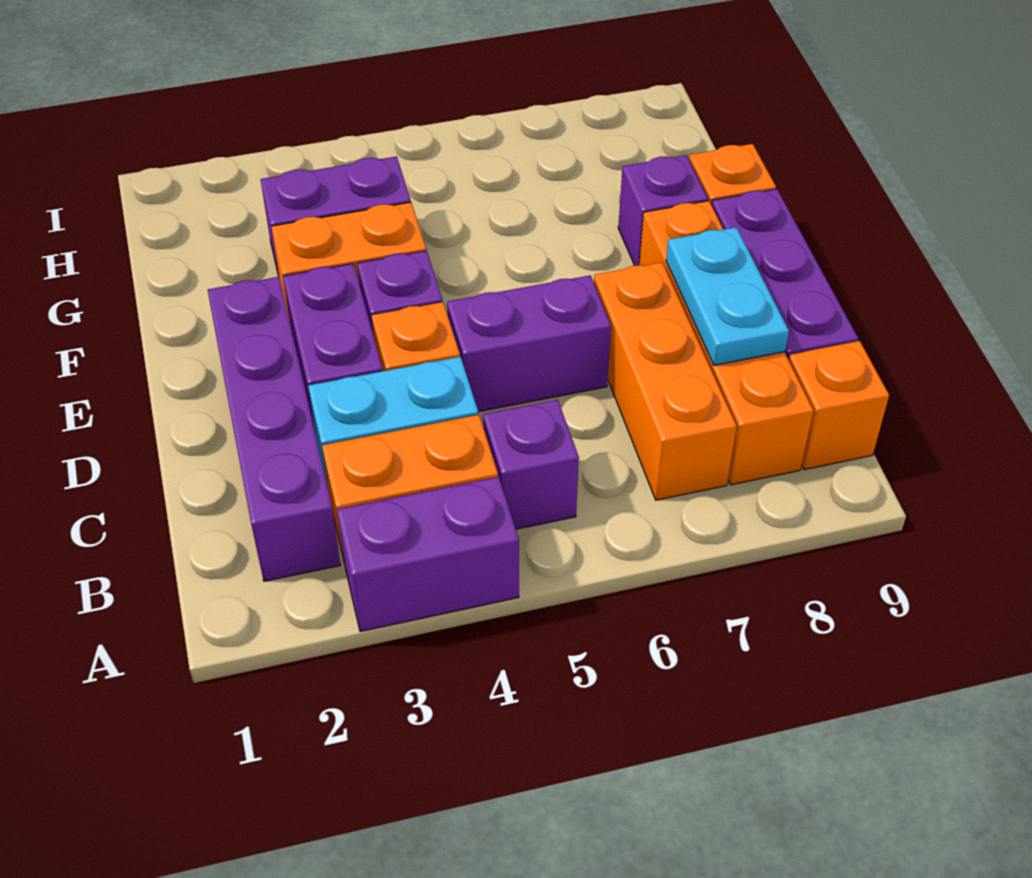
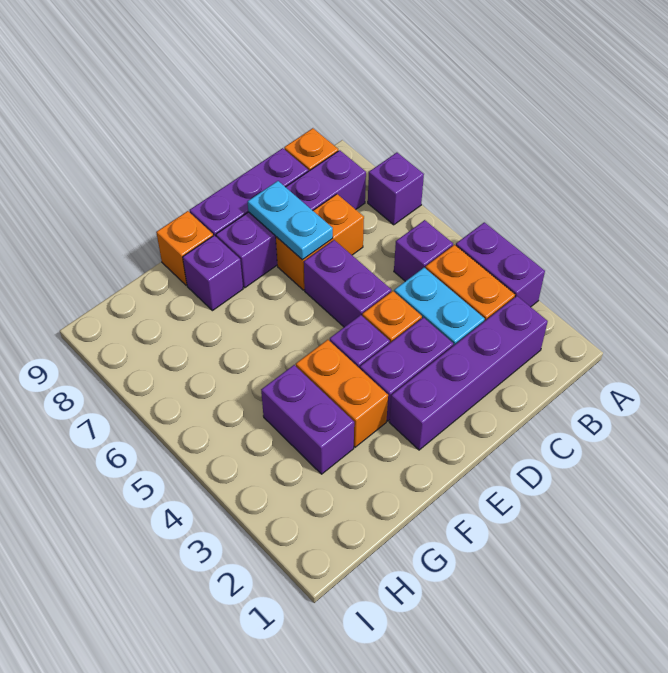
none -> purple 1x1 brick [368,153,424,225]
orange 1x3 brick [594,262,737,500] -> orange 1x2 brick [276,194,364,290]
orange 1x4 brick [639,201,813,485] -> purple 1x4 brick [216,150,366,288]
cyan 1x2 plate [666,227,789,365] -> cyan 1x2 plate turned to [248,181,333,260]

